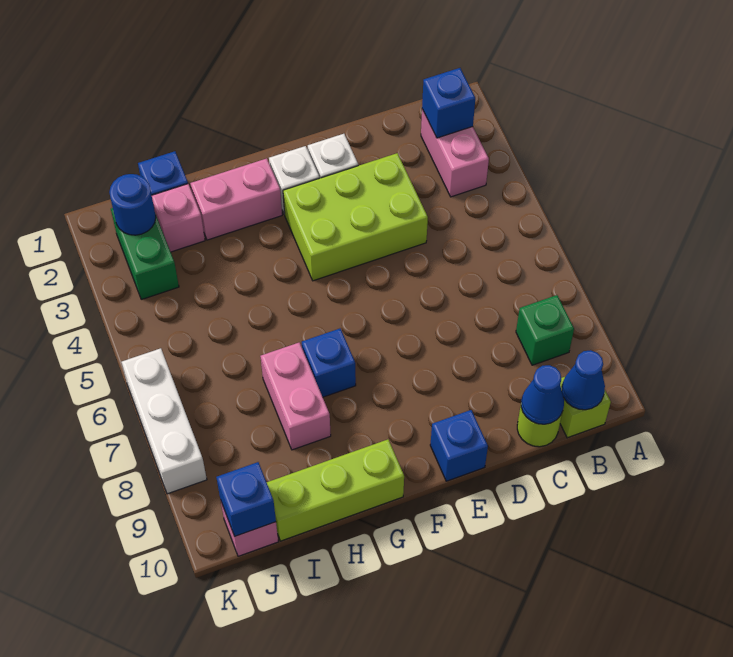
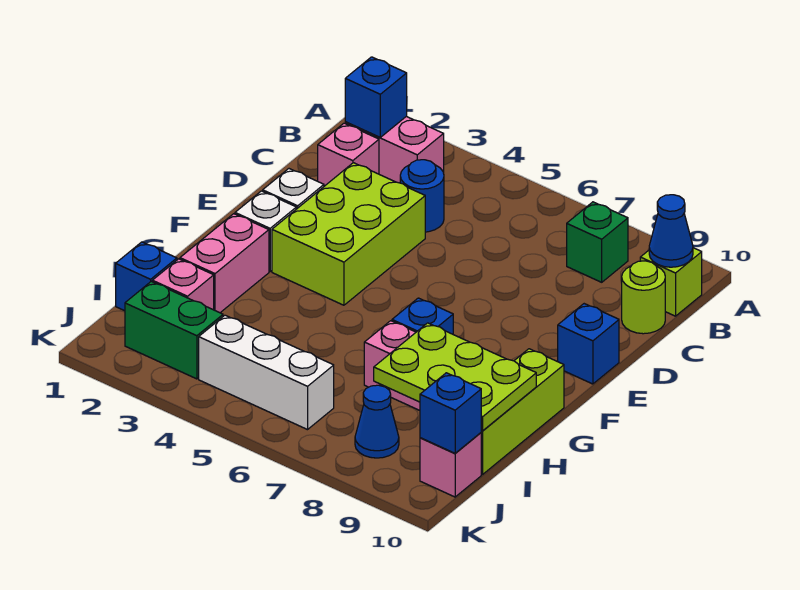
none -> pink 1x1 brick [318,123,379,186]
blue 1x1 cone [521,365,564,424] -> blue 1x1 cone moved to [355,385,399,458]
none -> lime 2x3 plate [374,323,536,431]
blue 1x1 round brick [109,174,156,235] -> blue 1x1 round brick moved to [400,160,444,232]
white 1x3 brick [121,348,207,494] -> white 1x3 brick moved to [199,315,334,430]

